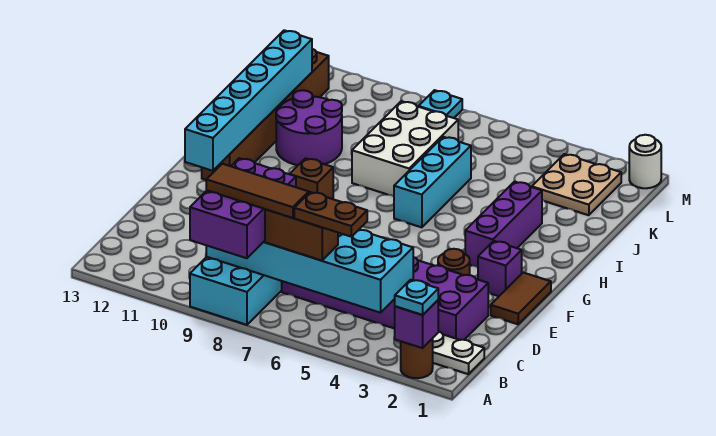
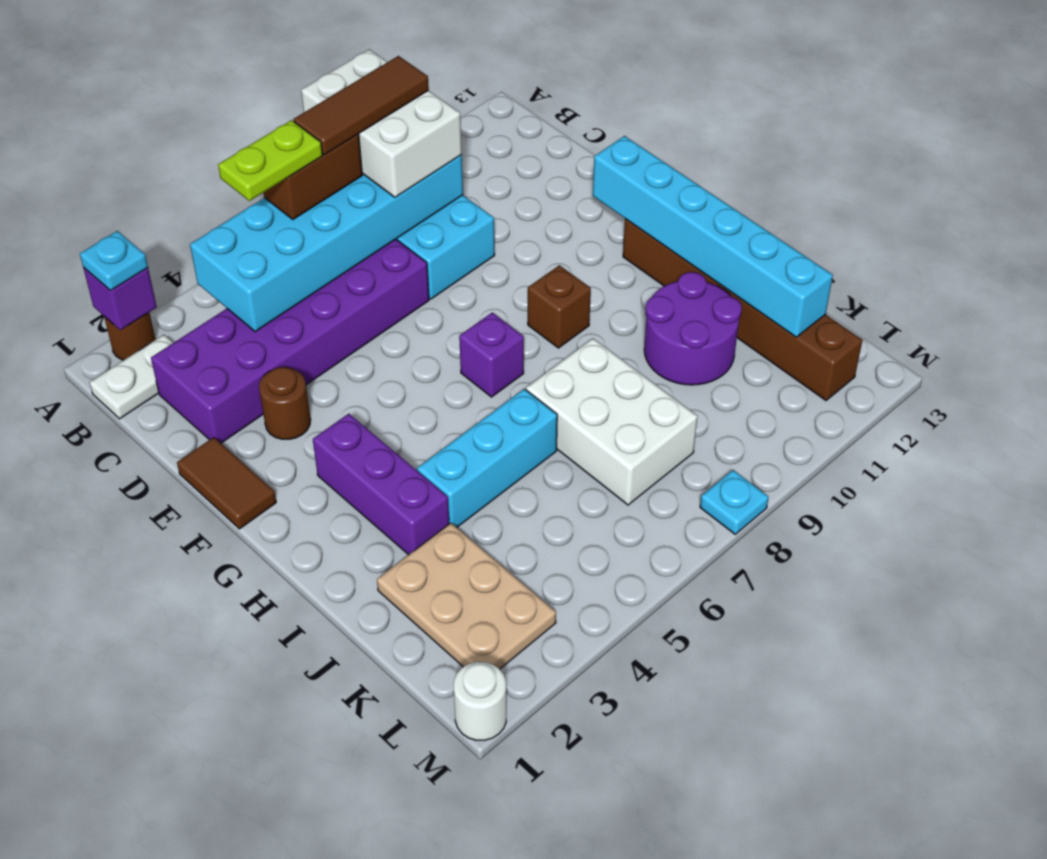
purple 2x3 brick [190,158,296,258] -> white 2x3 brick [301,49,462,197]
brown 1x2 plate [294,192,367,237] -> lime 1x2 plate [218,120,322,201]
purple 1x1 brick [478,241,522,296] -> purple 1x1 brick moved to [459,312,524,397]
cyan 1x3 brick [394,137,471,227] -> cyan 1x3 brick turned to [417,389,557,527]
tan 2x2 plate [532,154,621,215] -> tan 2x3 plate [377,523,556,669]

